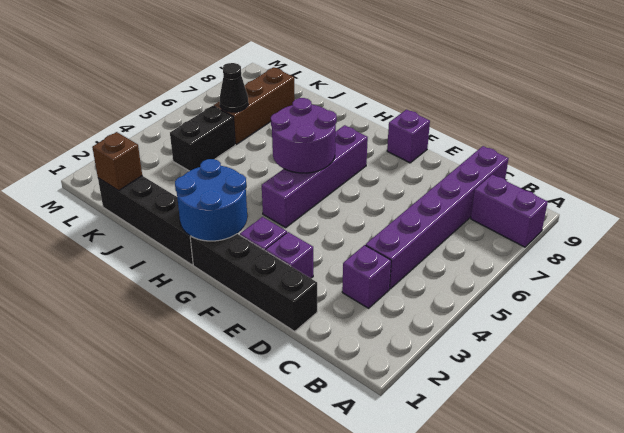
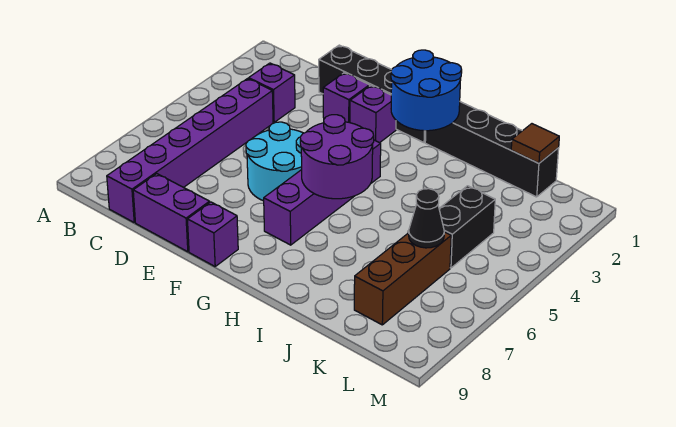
purple 1x2 brick [471,174,548,247] -> purple 1x2 brick moved to [133,174,210,252]
none -> cyan 2x2 round brick [246,122,303,201]
brown 1x1 brick [92,132,142,191] -> brown 1x1 tile [511,124,559,163]

